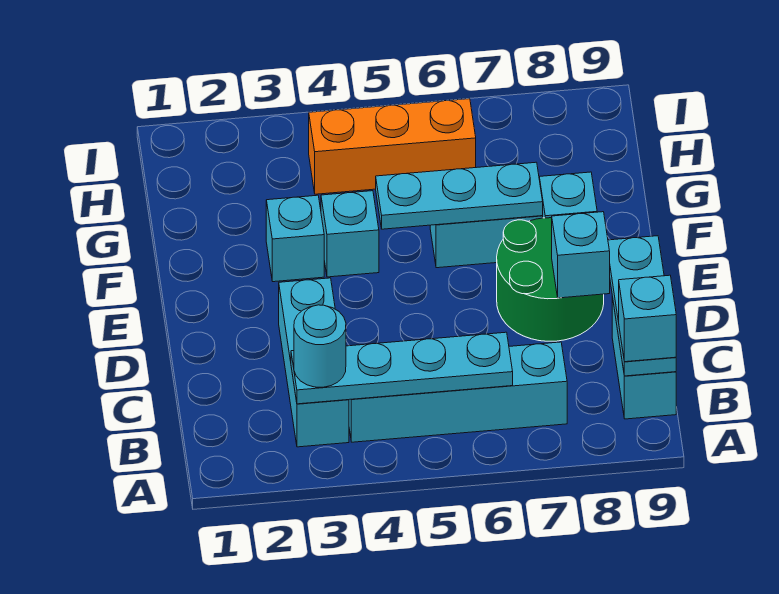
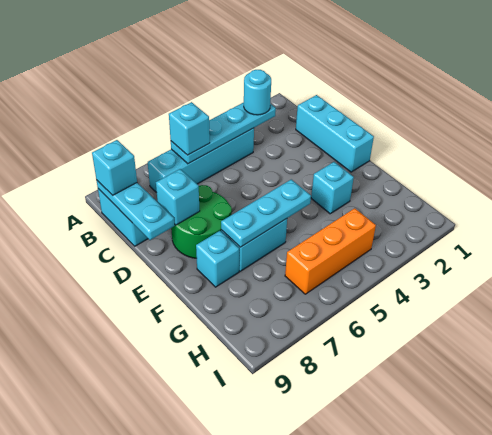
cyan 1x3 brick [279,278,349,447] -> cyan 1x3 brick moved to [296,95,374,172]
cyan 1x1 brick [321,191,379,277] -> cyan 1x1 brick moved to [169,102,210,155]

